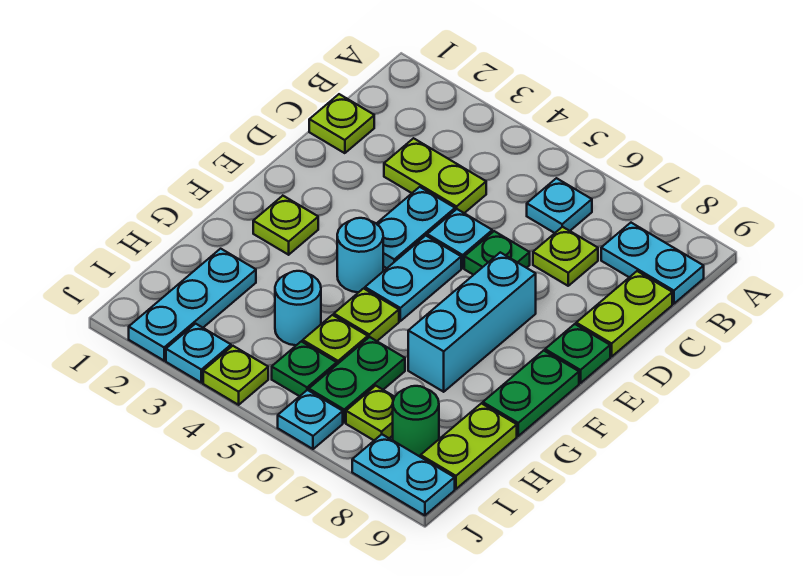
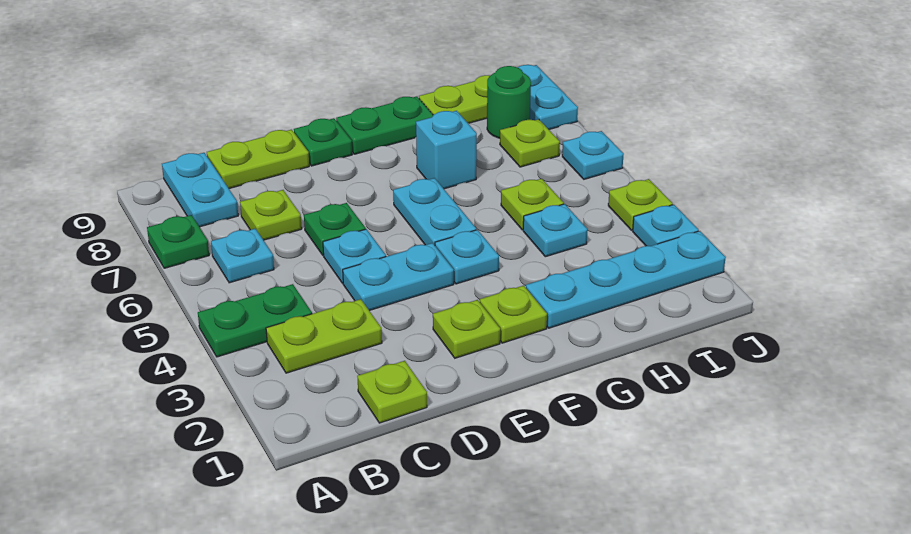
lime 1x2 plate [384,138,486,213] -> lime 1x2 plate turned to [266,299,382,373]
cyan 1x2 plate [365,236,461,321] -> cyan 1x2 plate turned to [393,178,476,245]
cyan 1x3 brick [408,252,536,392] -> cyan 1x1 brick [416,111,477,189]
cyan 1x1 round brick [337,218,383,292] -> cyan 1x1 plate [435,230,499,284]
lime 1x1 plate [334,289,399,341] -> lime 1x1 plate moved to [433,300,500,358]
cyan 1x3 plate [129,249,256,361] -> cyan 1x4 plate [526,231,726,328]
cyan 1x1 round brick [275,271,321,345] -> cyan 1x1 plate [523,204,587,257]
green 1x2 plate [309,337,405,422] -> green 1x2 plate moved to [198,284,312,357]
green 1x1 plate [272,341,337,396] -> green 1x1 plate moved to [147,215,209,268]

